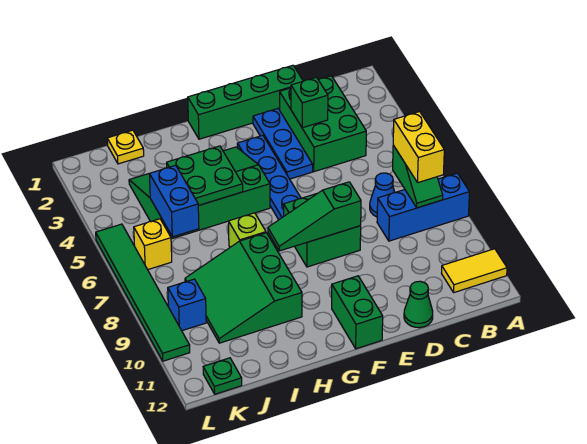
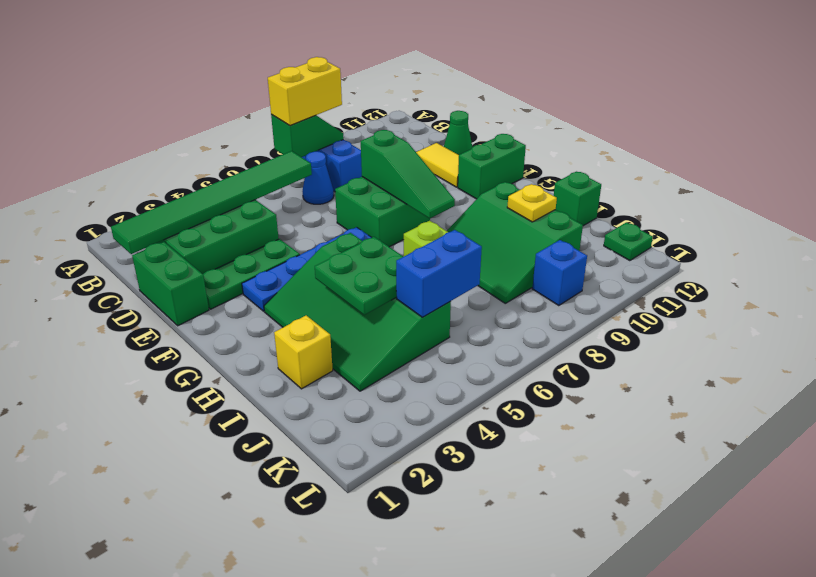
yellow 1x2 tile [441,249,507,292] -> yellow 1x2 tile moved to [416,143,459,187]
green 1x4 brick [188,65,303,139] -> green 1x2 brick [132,242,209,326]
green 1x1 brick [291,77,328,128] -> green 1x1 brick moved to [554,172,601,226]
blue 1x3 plate [253,109,313,179] -> green 1x3 plate [203,239,300,309]
green 3x3 slope [185,233,302,343] -> green 3x3 slope turned to [447,182,583,303]
yellow 1x1 plate [107,130,144,164] -> yellow 1x1 plate moved to [507,184,557,222]
yellow 1x1 brick [134,219,172,270] -> yellow 1x1 brick moved to [274,315,333,389]
green 1x6 tile [96,224,190,361] -> green 1x6 tile moved to [111,151,312,254]

